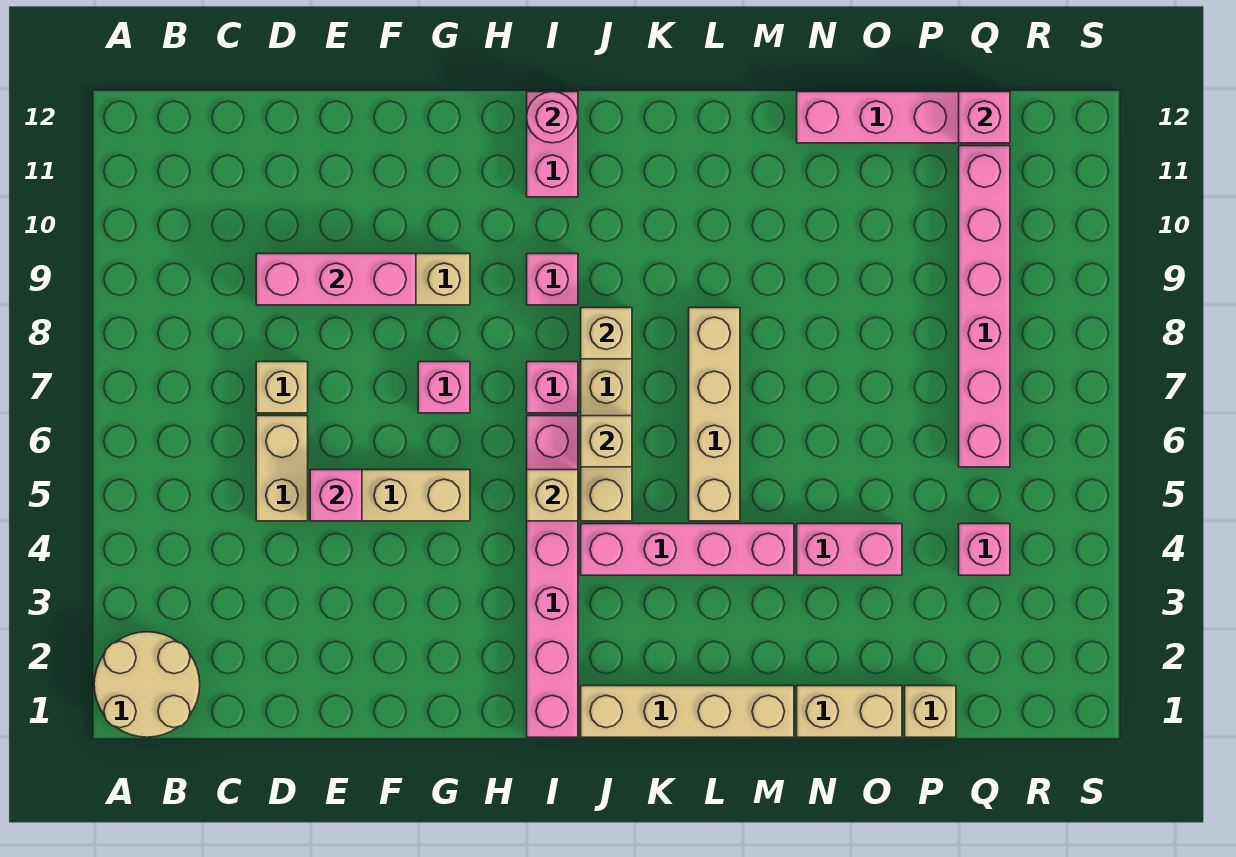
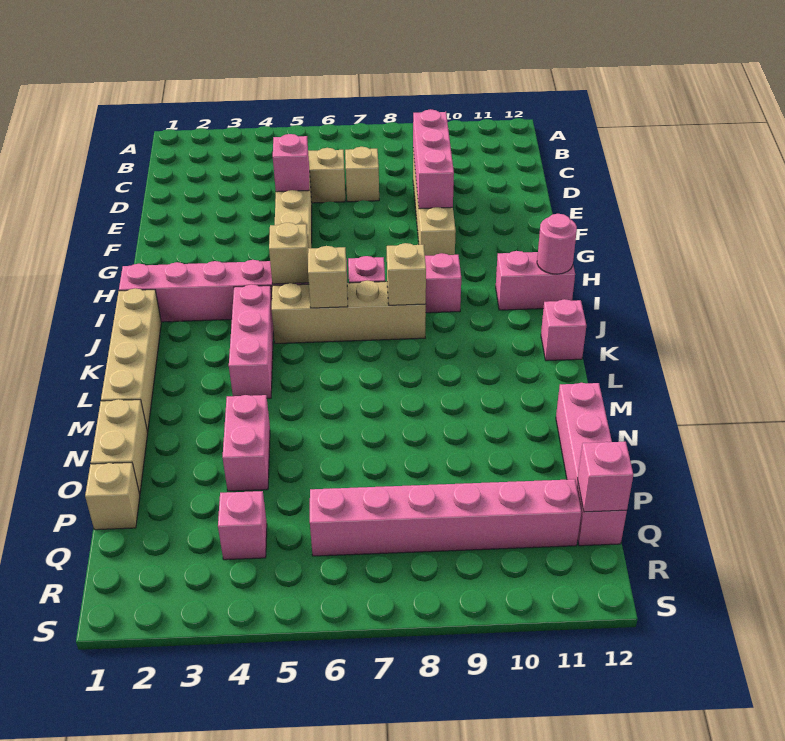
tan 2x2 round brick [94,632,200,737] -> none
pink 1x1 brick [418,362,470,413] -> pink 1x1 brick moved to [541,299,586,361]
pink 1x4 brick [581,524,794,575] -> pink 1x3 brick [229,284,273,398]
tan 1x4 brick [689,308,740,521] -> none

